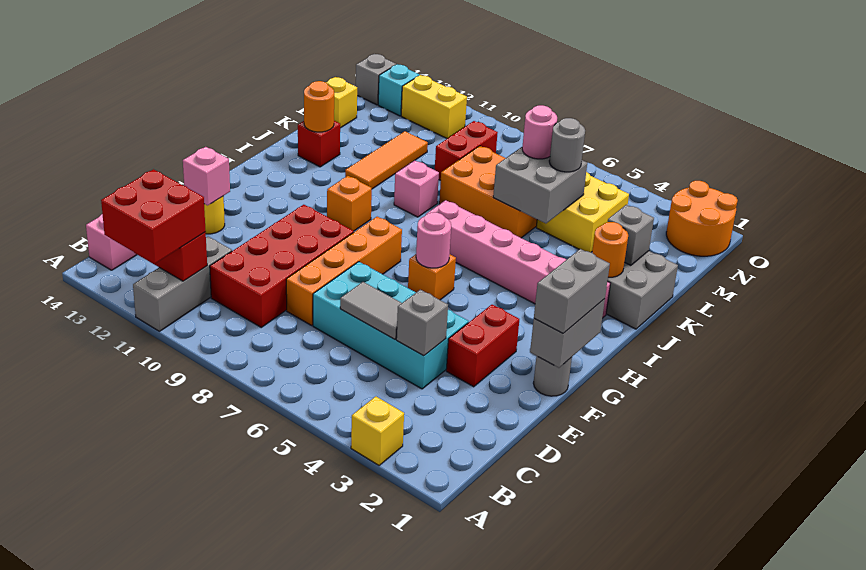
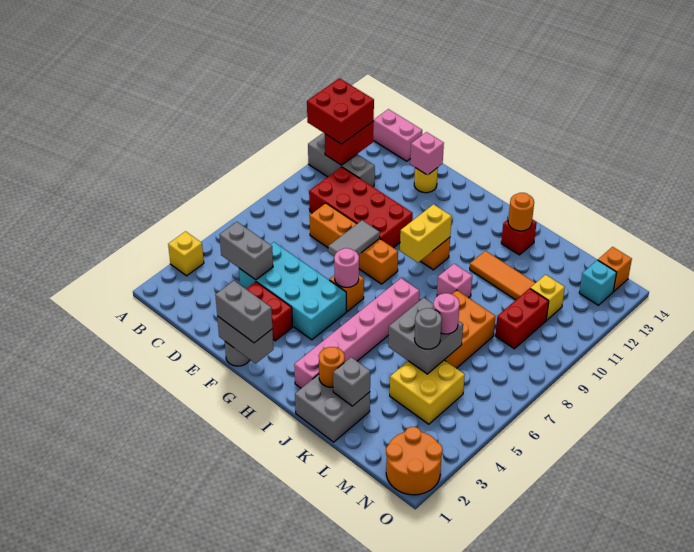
cyan 2x4 brick [313,262,469,389] -> cyan 2x4 brick turned to [239,242,346,340]
grey 1x1 brick [396,290,448,356] -> grey 1x2 brick [220,222,273,280]
grey 1x2 tile [340,282,402,339] -> grey 1x2 tile moved to [328,220,380,256]
red 1x2 brick [435,121,498,180] -> red 1x2 brick turned to [495,289,549,349]
yellow 1x1 brick [326,77,357,128] -> yellow 1x1 brick moved to [530,275,565,320]
yellow 1x2 brick [401,75,467,138] -> yellow 1x2 brick moved to [400,204,452,263]
grey 1x1 brick [356,54,396,105] -> orange 1x1 brick [598,247,632,292]

